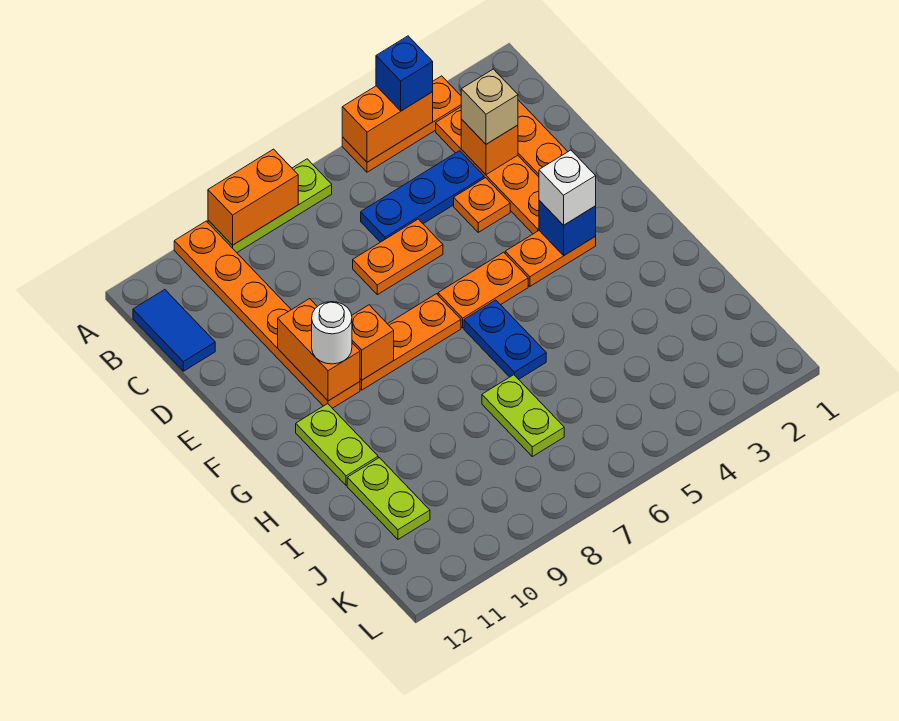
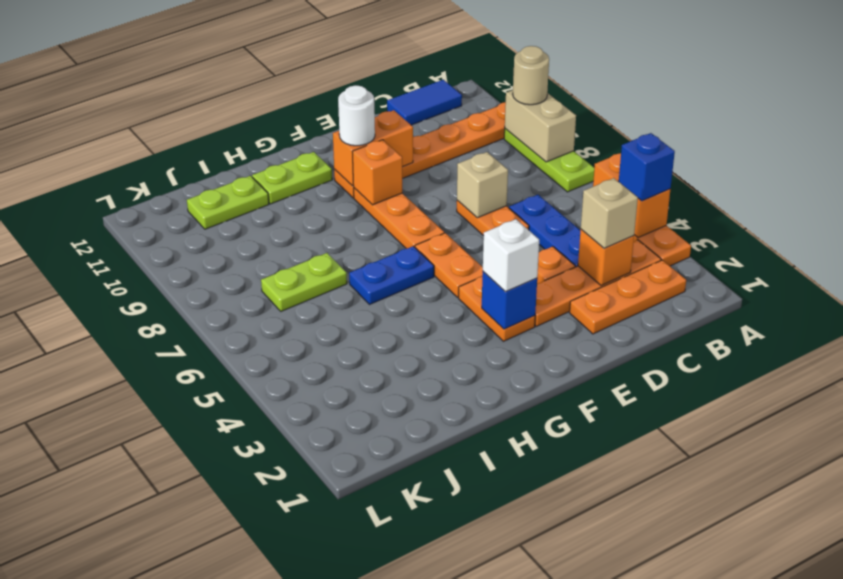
orange 1x2 brick [208,149,298,245] -> tan 1x2 brick [505,90,576,162]
none -> tan 1x1 round brick [513,46,549,105]
none -> tan 1x1 brick [457,152,508,218]

